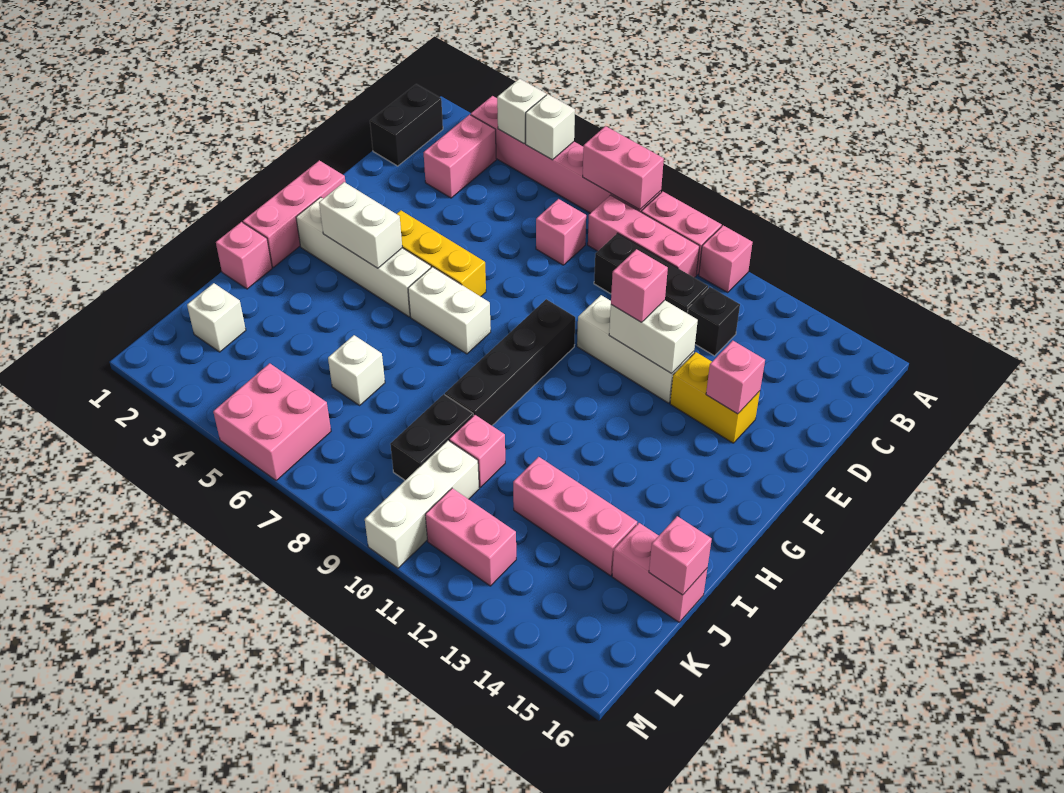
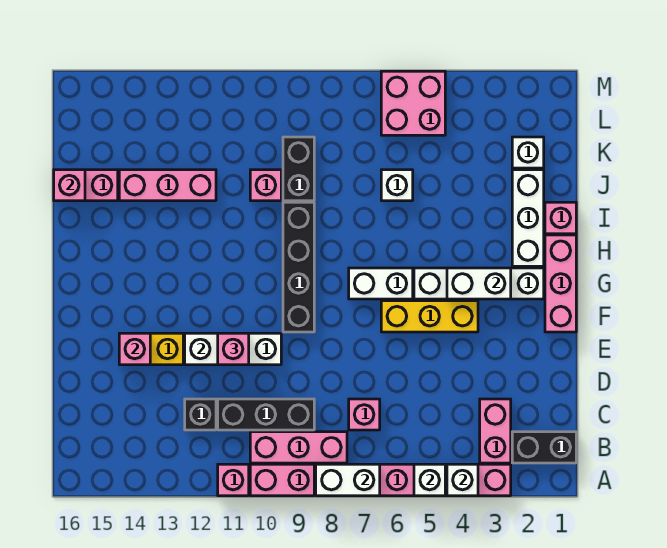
pink 1x2 brick [583,126,664,210] -> white 1x2 brick [316,464,380,496]
black 1x2 brick [370,84,443,166] -> black 1x2 brick turned to [512,432,576,463]
white 1x3 brick [365,440,479,568] -> white 1x3 brick moved to [512,170,544,266]
pink 1x2 brick [425,488,516,586] -> none

